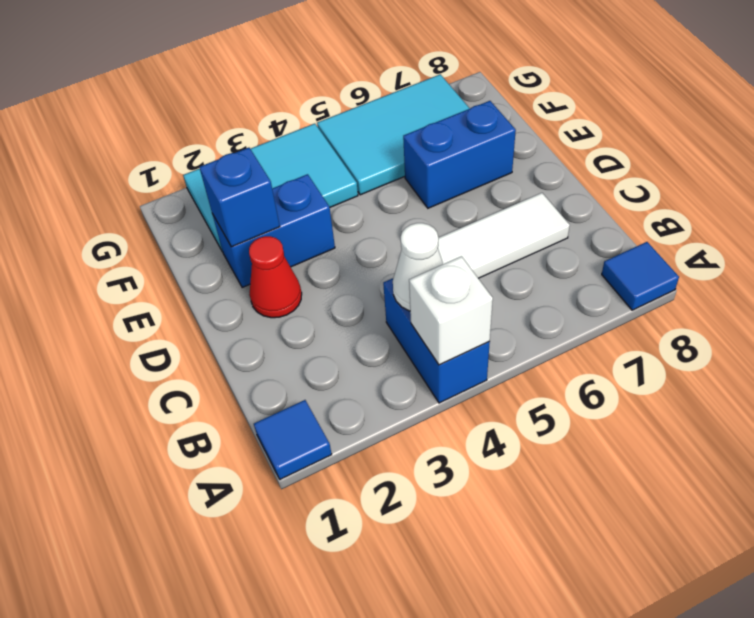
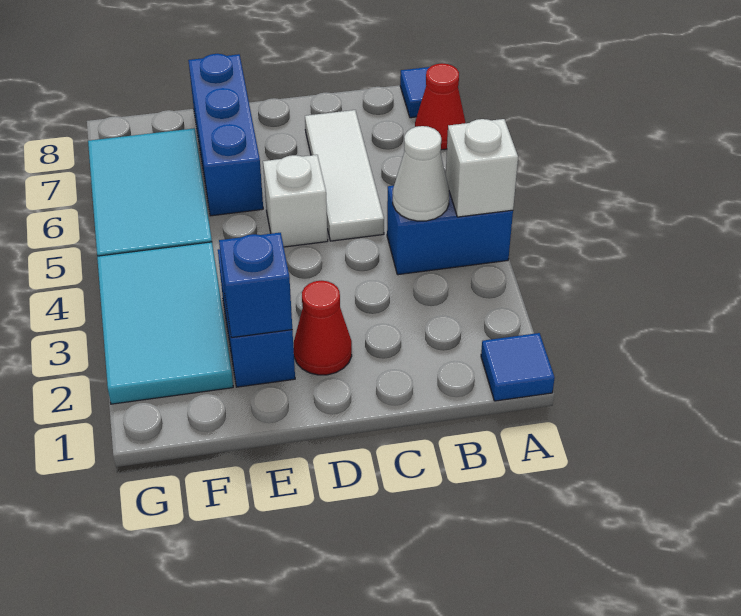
none -> red 1x1 cone [415,63,465,150]
none -> white 1x1 brick [263,155,328,247]
blue 1x2 brick [403,101,516,208] -> blue 1x3 brick [188,54,263,216]

